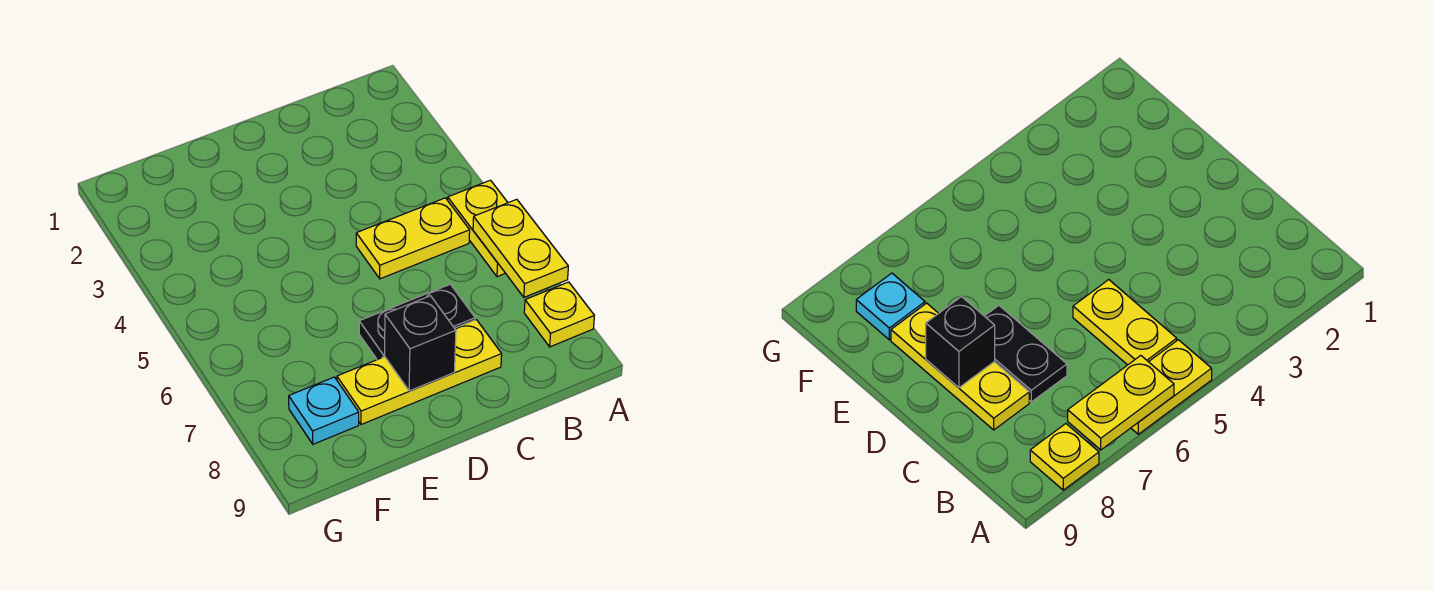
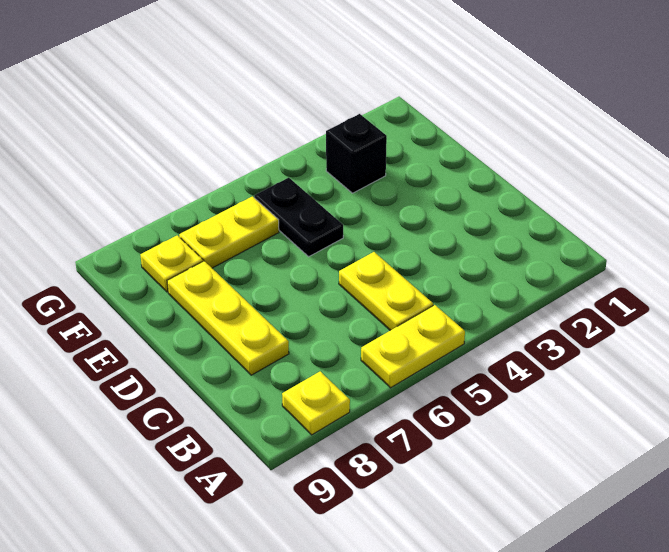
yellow 1x2 plate [473,199,568,297] -> yellow 1x2 plate moved to [179,196,279,268]
black 1x2 plate [359,284,475,360] -> black 1x2 plate moved to [254,178,343,257]
black 1x1 brick [385,296,456,391] -> black 1x1 brick moved to [326,114,387,193]
cyan 1x1 plate [289,377,359,444] -> yellow 1x1 plate [141,235,203,292]

